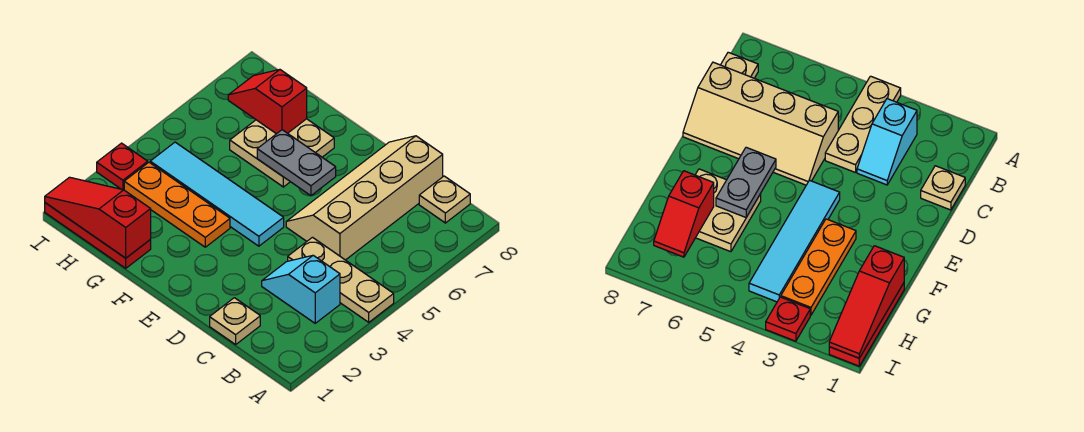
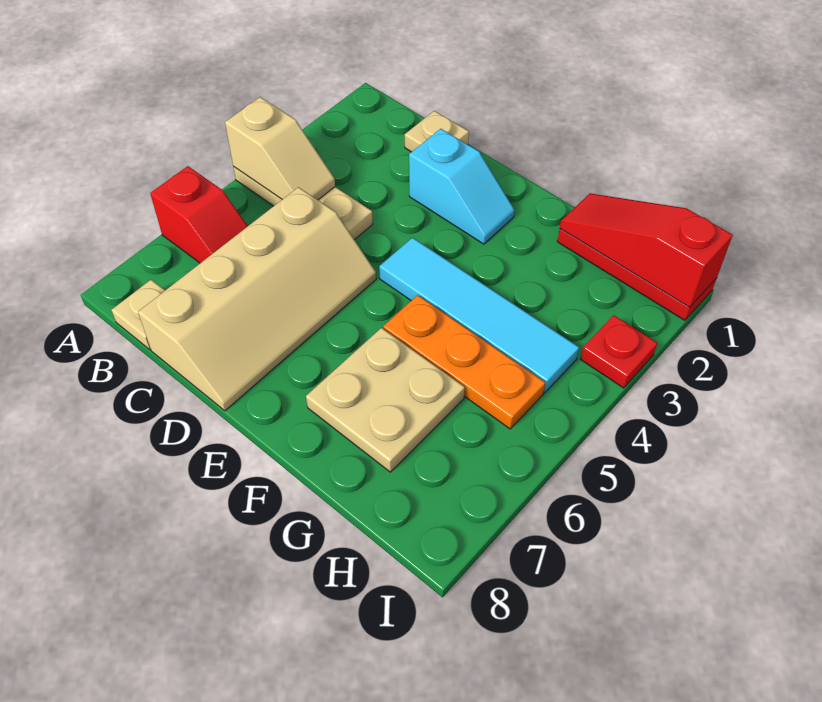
none -> tan 1x2 slope [225,97,335,200]
cyan 1x2 slope [262,255,340,323] -> cyan 1x2 slope moved to [409,129,515,244]
grey 1x2 plate [257,130,336,196] -> none
orange 1x3 plate [124,162,230,247] -> orange 1x3 plate moved to [383,295,545,429]
red 1x3 slope [45,177,151,258] -> red 1x3 slope turned to [560,193,733,308]
red 1x2 slope [228,70,307,134] -> red 1x2 slope moved to [150,166,248,263]

